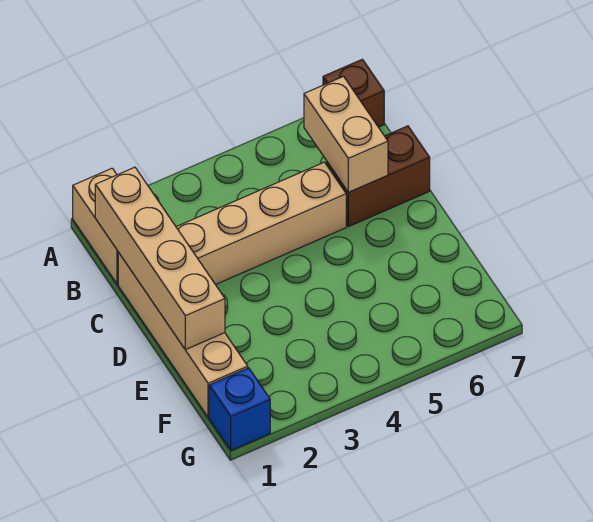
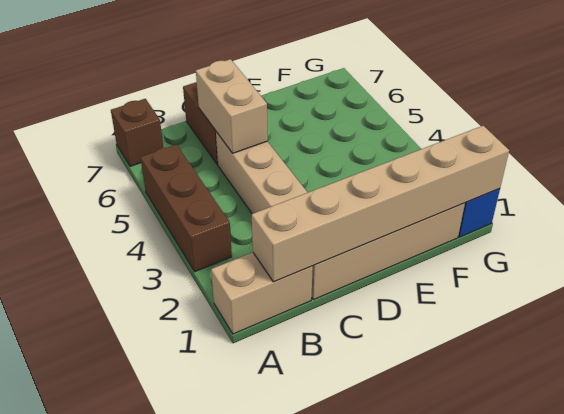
none -> brown 1x3 brick [141,144,232,271]
tan 1x4 brick [95,167,225,350] -> tan 1x6 brick [252,126,509,282]
tan 1x2 brick [304,76,388,192] -> tan 1x2 brick turned to [196,59,268,153]

